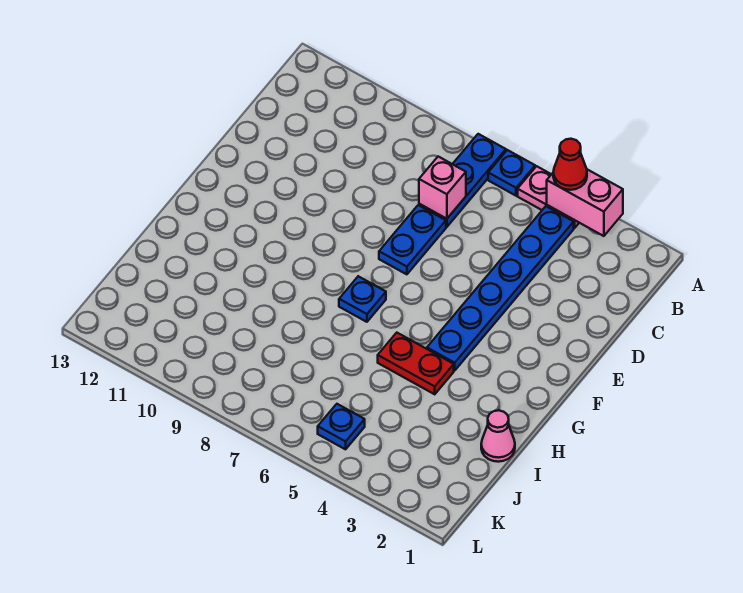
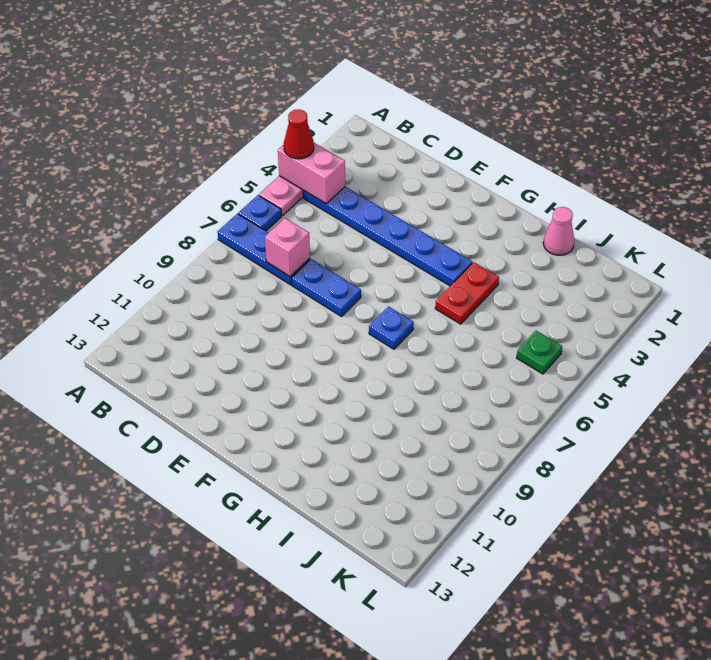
pink 1x2 brick [547,169,623,236] -> pink 1x2 brick turned to [278,143,345,204]
blue 1x1 plate [318,404,365,449] -> green 1x1 plate [517,331,562,374]

